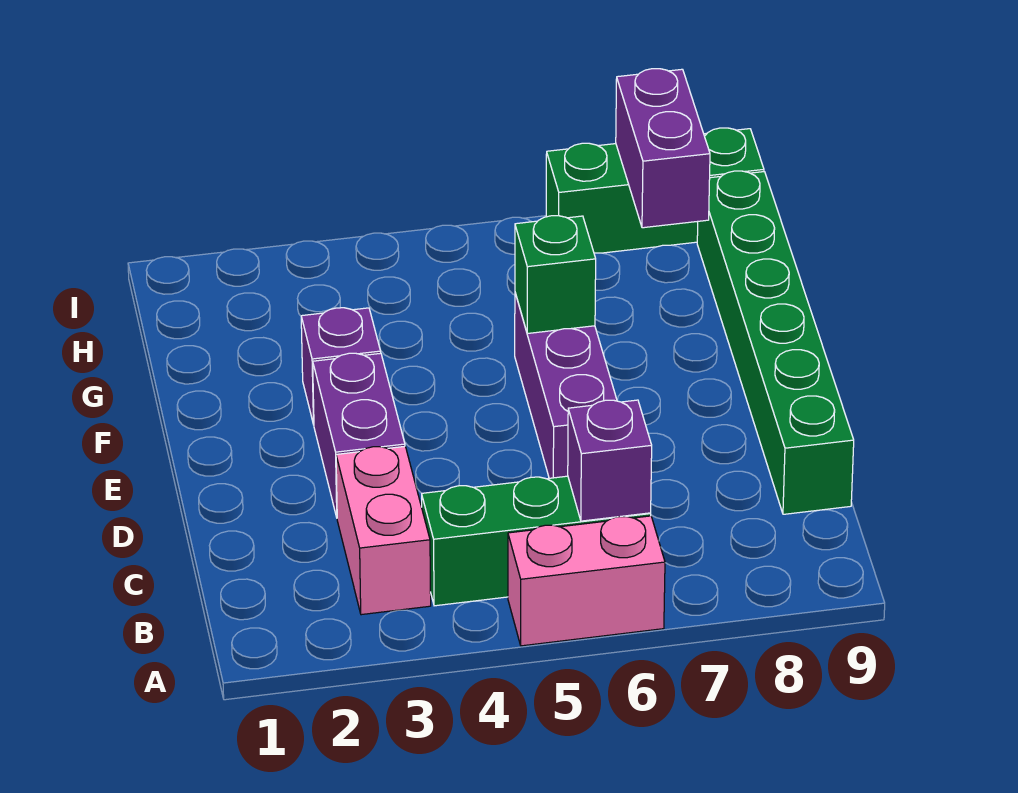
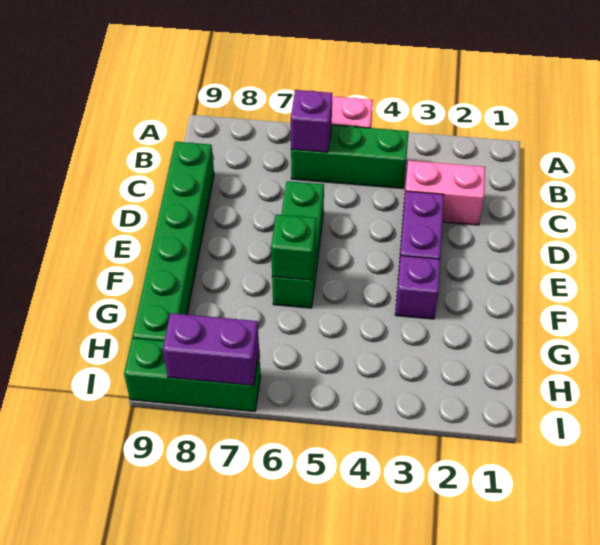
pink 1x2 brick [336,446,431,615] -> pink 1x2 brick turned to [403,161,485,225]
purple 1x3 brick [515,293,617,478] -> green 1x3 brick [272,181,324,308]
purple 1x2 brick [616,69,710,228] -> purple 1x2 brick turned to [163,313,259,385]

